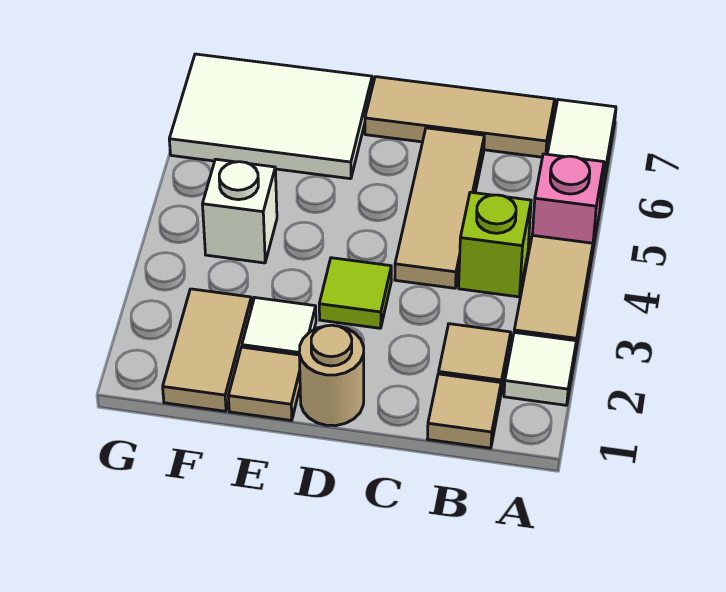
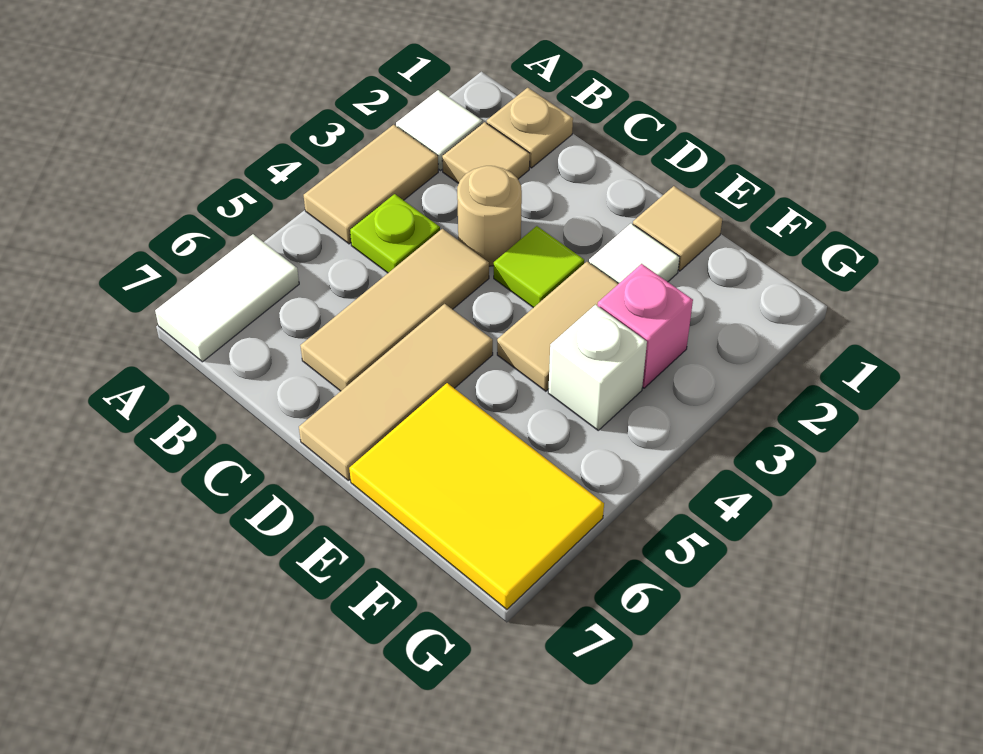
pink 1x1 brick [532,154,604,254] -> pink 1x1 brick moved to [597,264,693,388]
tan 1x1 tile [428,374,501,448] -> tan 1x1 plate [487,88,573,168]
lime 1x1 brick [459,192,531,297] -> lime 1x1 plate [350,194,440,273]
tan 1x3 tile [365,77,555,157] -> tan 1x3 tile turned to [299,304,493,480]
tan 1x1 round brick [299,325,364,426] -> tan 1x1 round brick moved to [457,166,522,266]
white 2x3 tile [169,54,372,179] -> yellow 2x3 tile [349,383,604,609]
tan 1x2 tile [163,289,252,411] -> tan 1x2 tile moved to [497,262,618,391]

